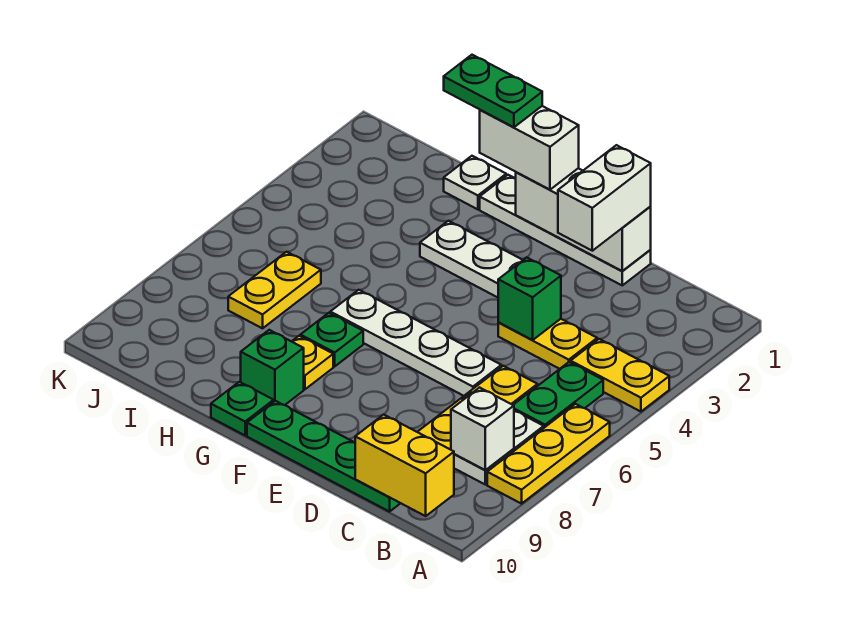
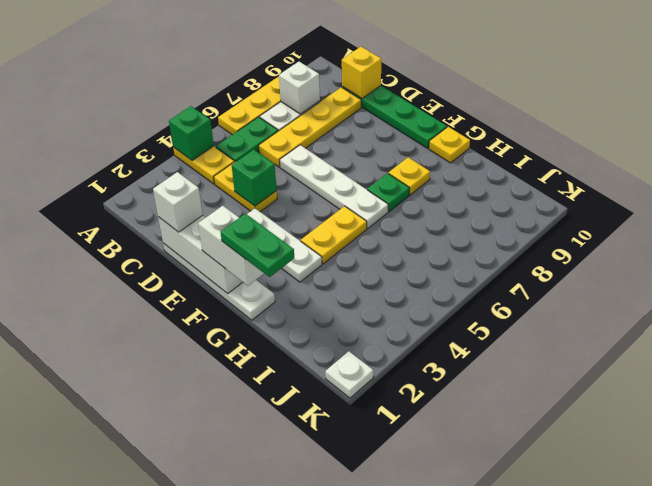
yellow 1x2 brick [355,415,454,516] -> yellow 1x1 brick [342,47,381,98]
white 1x2 brick [558,145,651,251] -> white 1x1 brick [153,172,203,232]
green 1x1 brick [241,330,304,405] -> green 1x1 brick moved to [169,106,214,161]
green 1x1 plate [211,382,274,435] -> yellow 1x1 plate [429,127,470,163]
white 1x1 plate [444,156,506,209] -> white 1x1 plate moved to [325,351,373,398]
yellow 1x2 plate [228,252,321,328] -> yellow 1x2 plate moved to [301,206,367,264]

